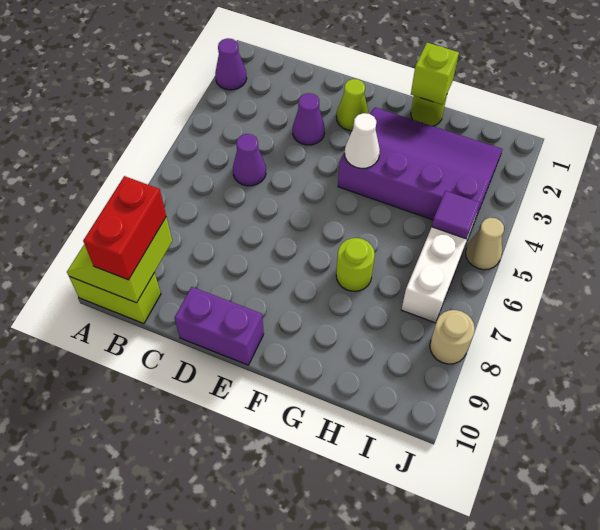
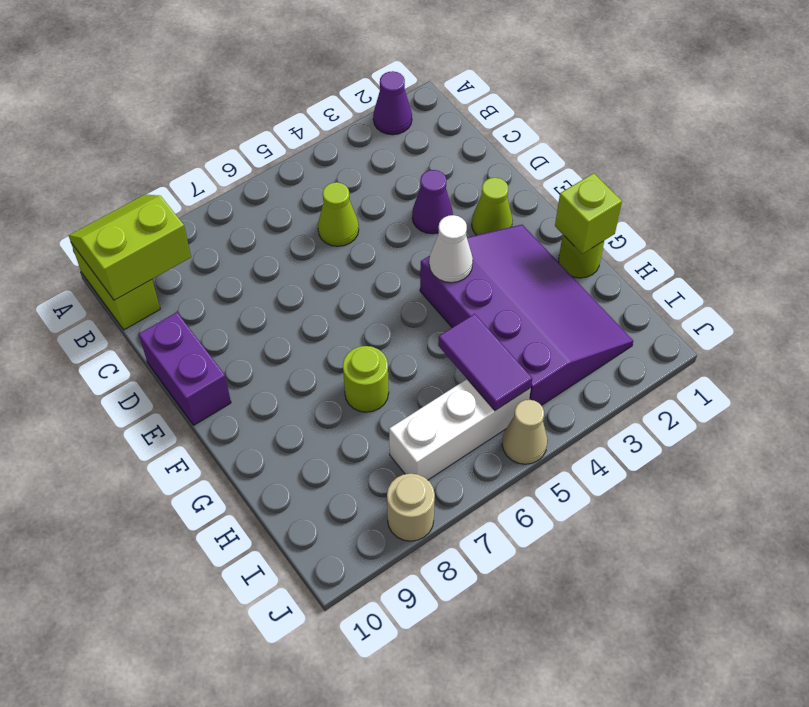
red 1x2 brick [83,176,166,280] -> none
purple 1x1 cone [233,134,266,186] -> lime 1x1 cone [318,182,359,246]
purple 1x1 tile [432,191,480,239] -> purple 1x2 tile [438,314,532,411]

